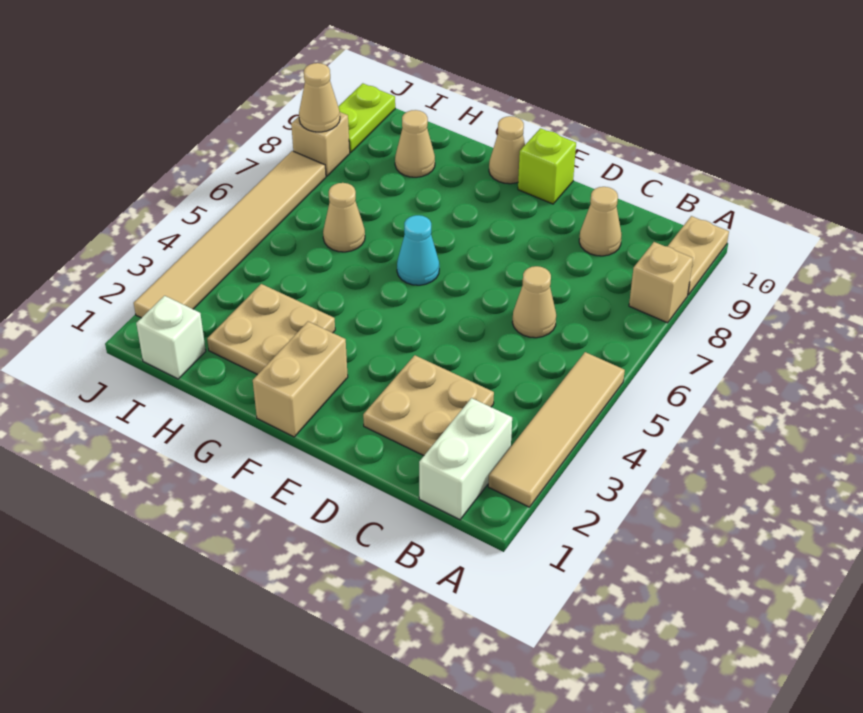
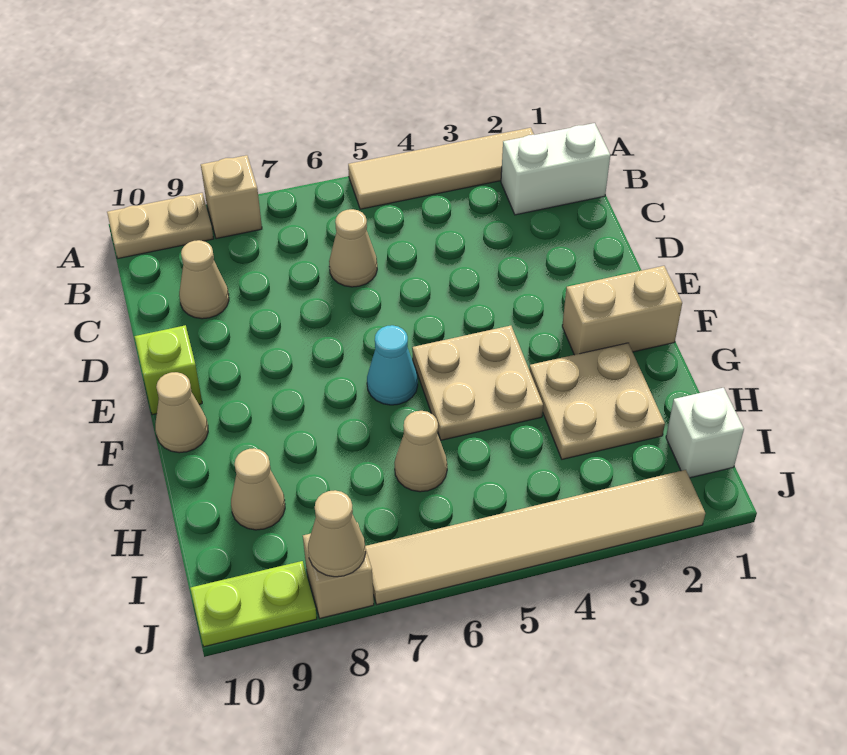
tan 2x2 plate [363,355,494,456] -> tan 2x2 plate moved to [412,326,543,440]

